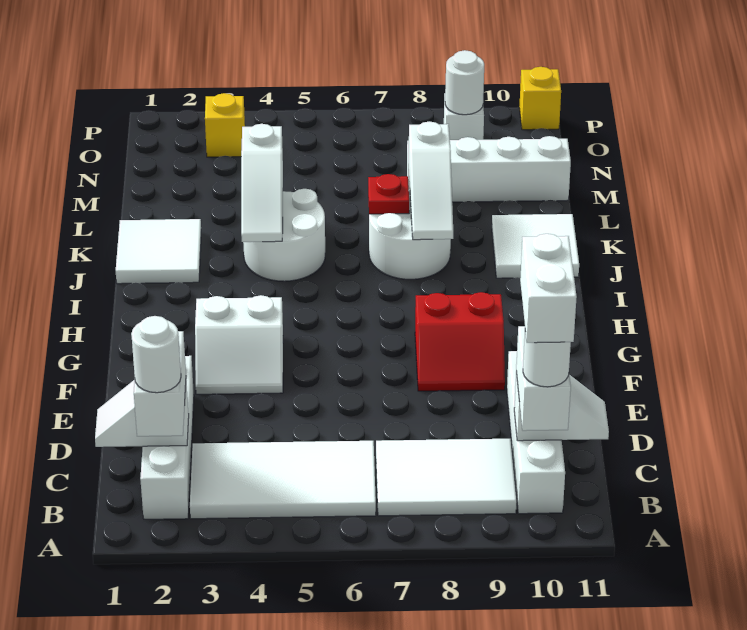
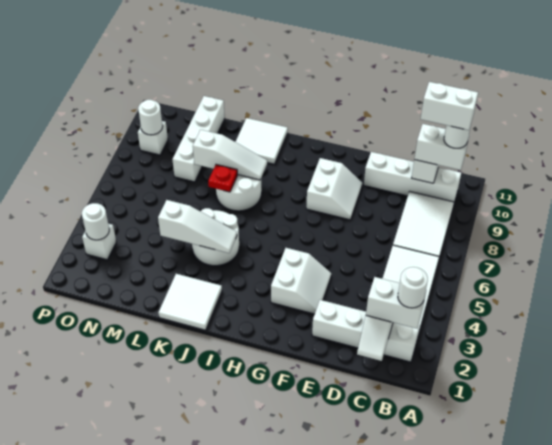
red 2x2 slope [415,292,505,391] -> white 2x2 slope [306,158,363,220]
yellow 1x1 brick [205,93,245,157] -> white 1x1 brick [82,224,116,260]
none -> white 1x1 round brick [82,203,109,240]
yellow 1x1 brick [519,67,561,130] -> none

